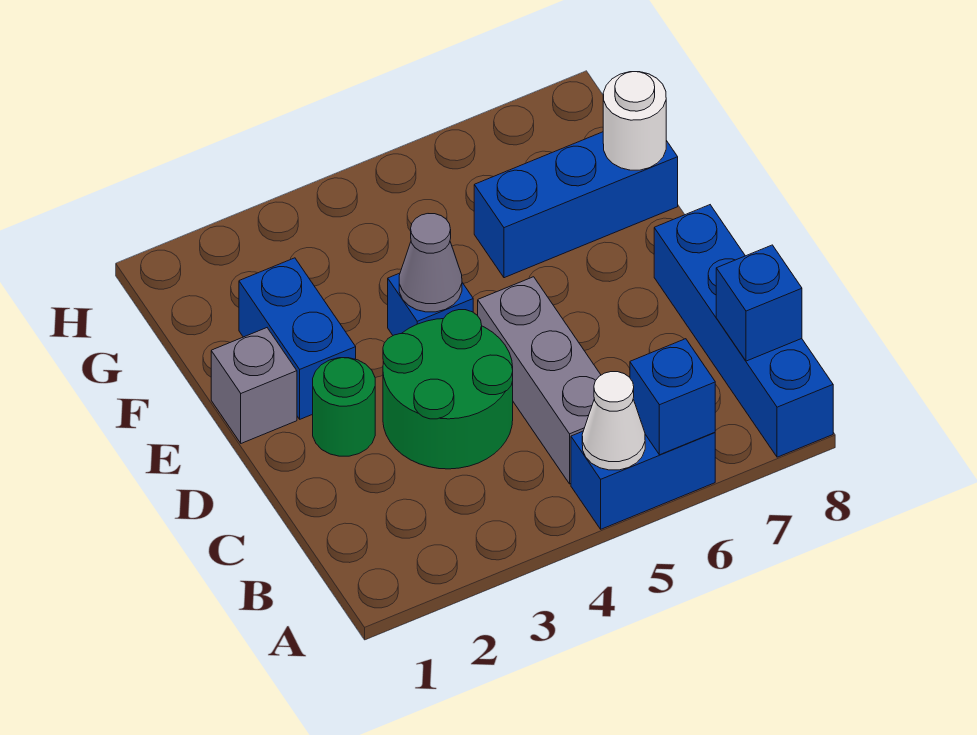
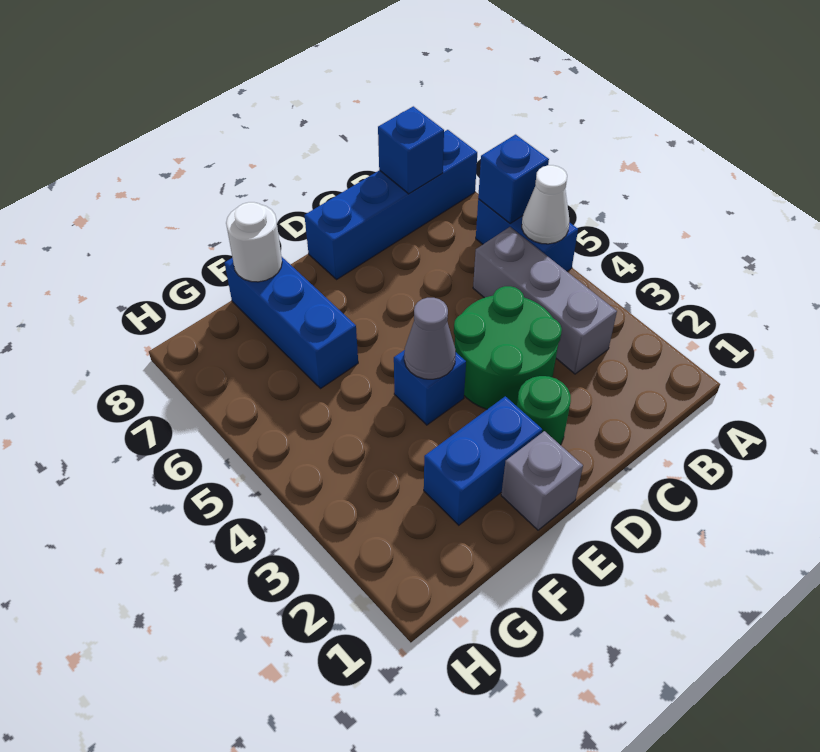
grey 1x3 brick [478,277,601,484] -> grey 1x3 brick turned to [473,227,617,374]

